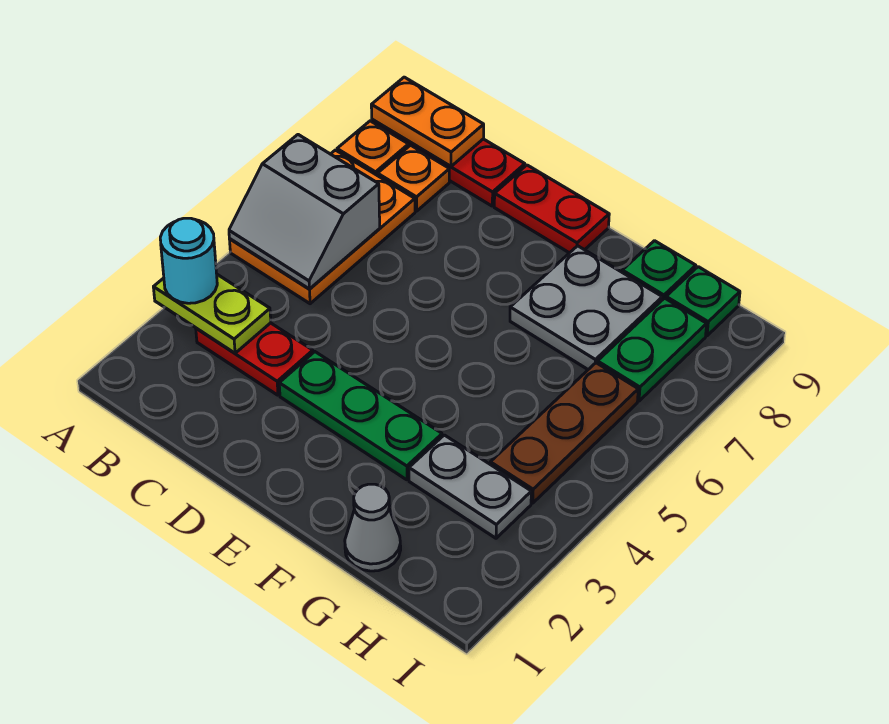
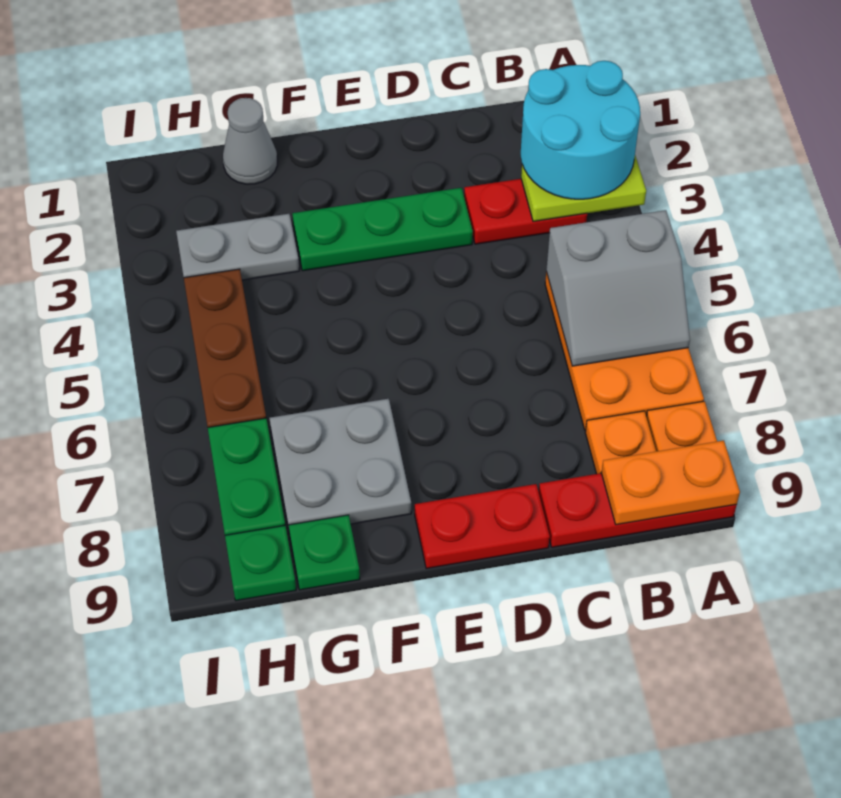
cyan 1x1 round brick [160,218,217,303] -> cyan 2x2 round brick [521,61,640,199]
grey 2x2 slope [229,135,380,289] -> grey 2x2 slope turned to [546,210,690,366]

